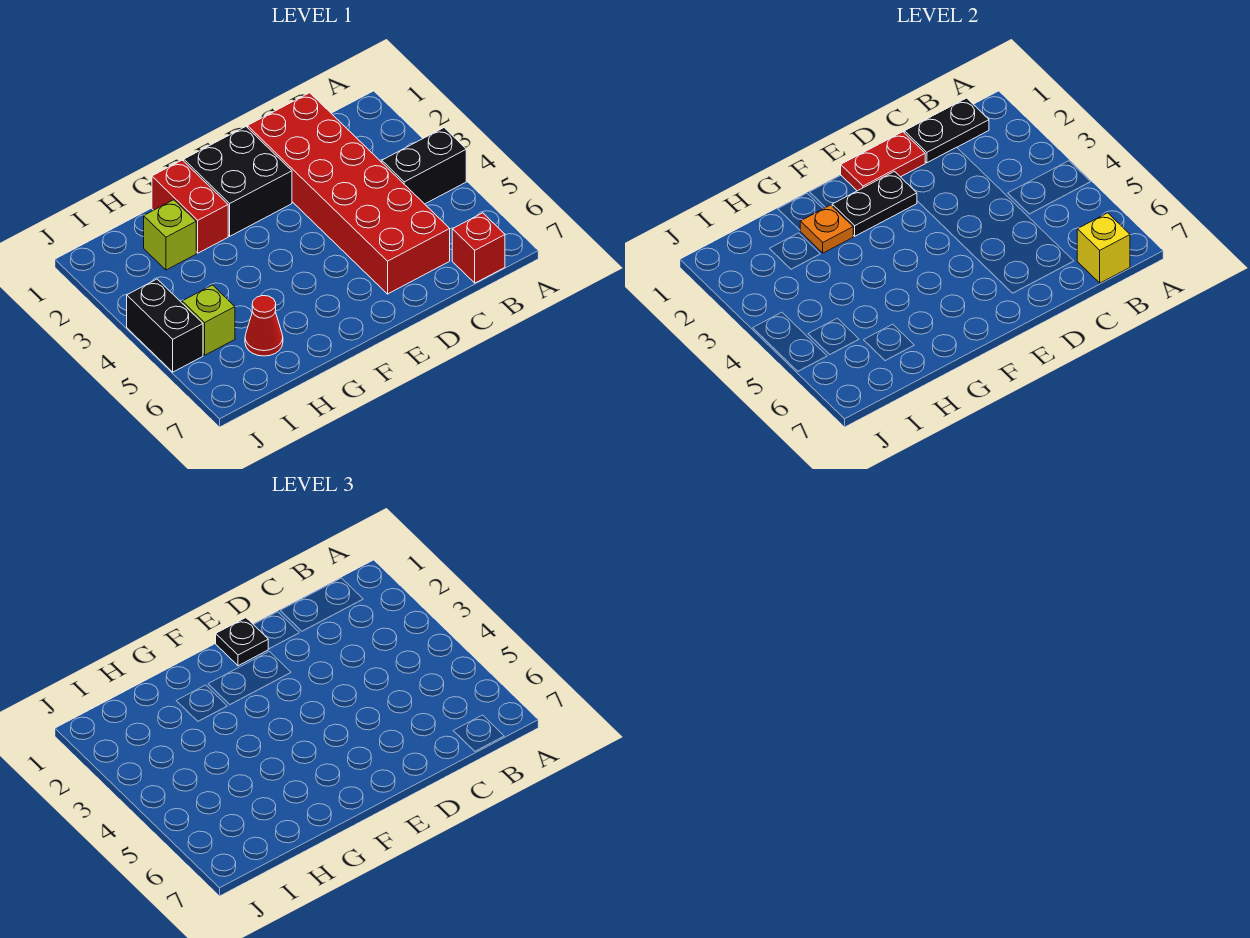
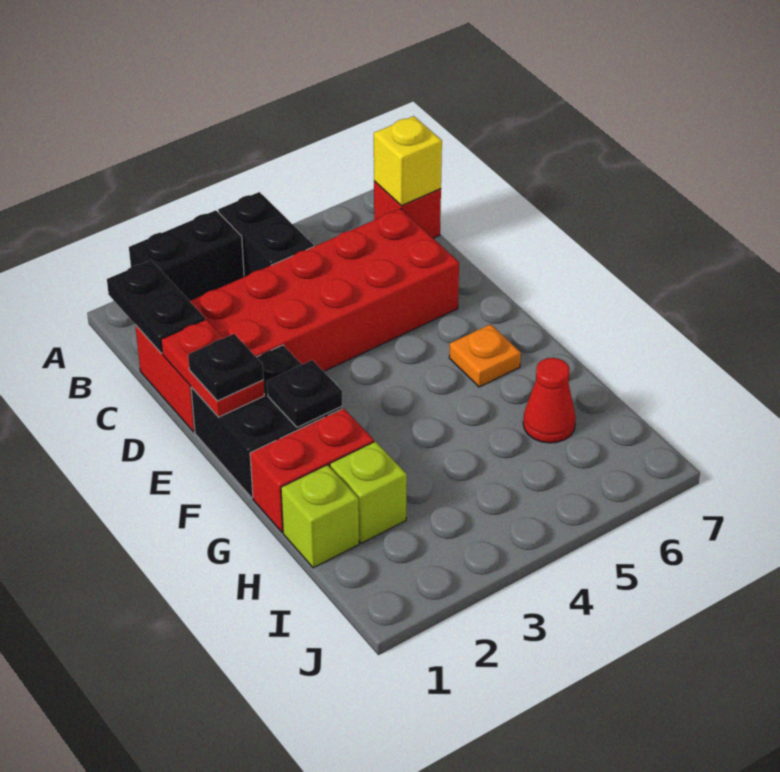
black 1x2 plate [832,171,917,236] -> black 1x1 plate [267,360,342,427]
orange 1x1 plate [800,205,853,253] -> orange 1x1 plate moved to [449,324,521,387]
lime 1x1 brick [182,285,235,355] -> lime 1x1 brick moved to [281,465,359,568]
black 1x2 brick [127,279,203,372] -> black 1x2 brick moved to [129,210,244,301]

